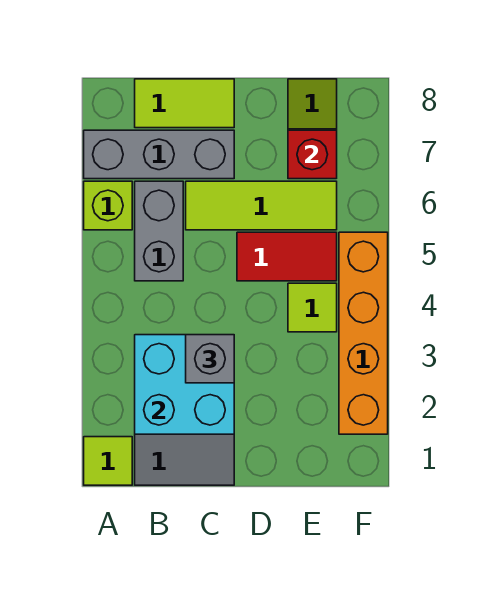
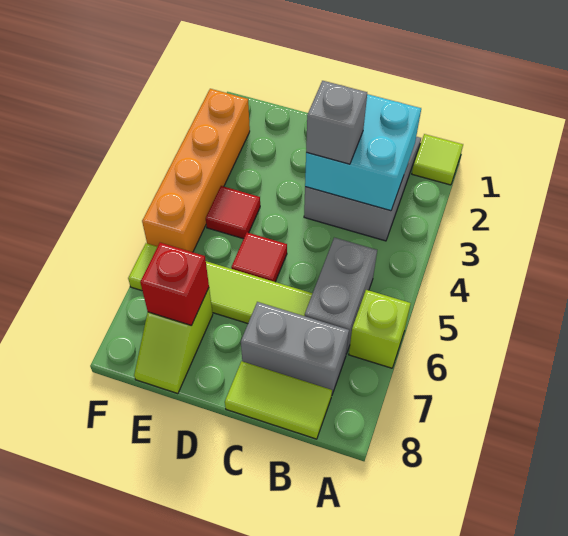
grey 1x3 brick [84,130,234,179] -> grey 1x2 brick [241,302,349,394]
lime 1x3 tile [186,181,337,230] -> lime 1x4 tile [128,243,312,323]
red 1x2 tile [237,232,337,281] -> red 1x1 tile [231,232,287,282]
lime 1x1 tile [288,283,337,332] -> red 1x1 tile [206,186,260,239]

